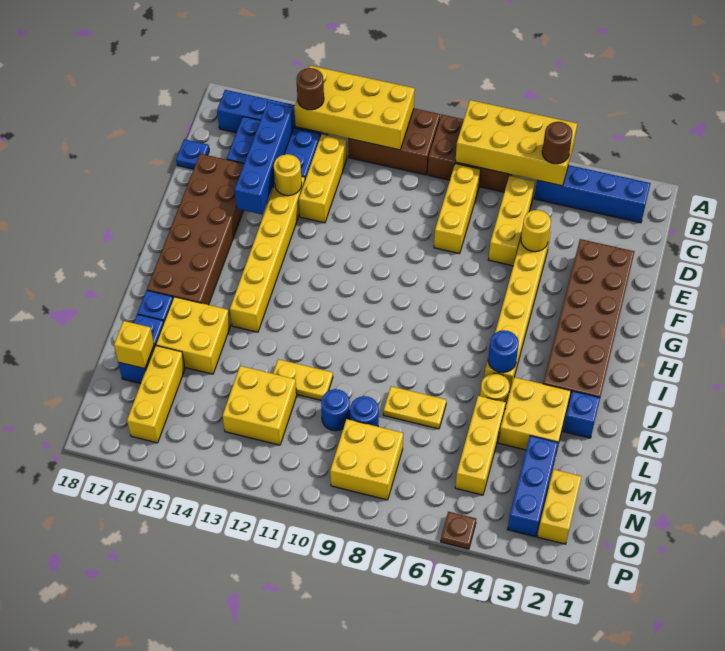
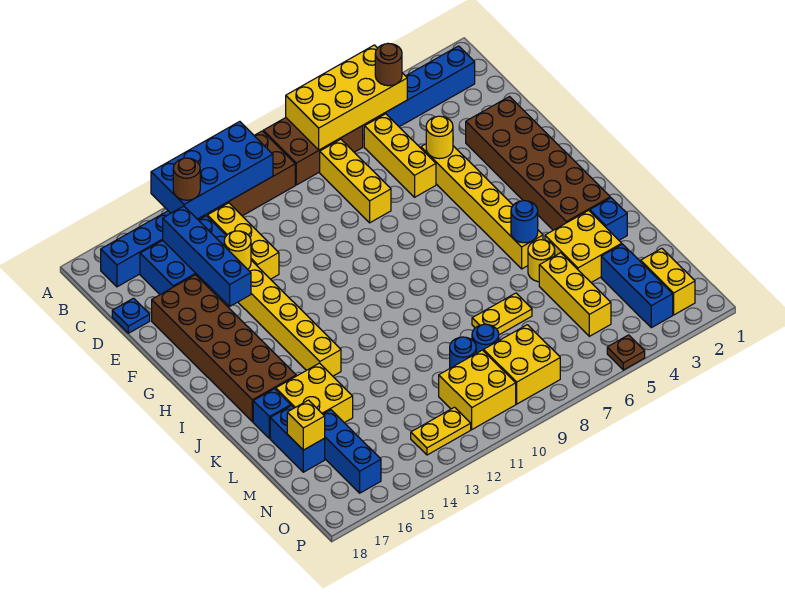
yellow 2x4 brick [294,66,415,150] -> blue 2x4 brick [151,122,273,219]
yellow 1x2 plate [273,359,333,400] -> yellow 1x2 plate moved to [411,407,471,455]
yellow 2x2 brick [223,366,297,445] -> yellow 2x2 brick moved to [439,350,516,429]
yellow 1x3 brick [127,346,185,443] -> blue 1x3 brick [323,410,381,493]

